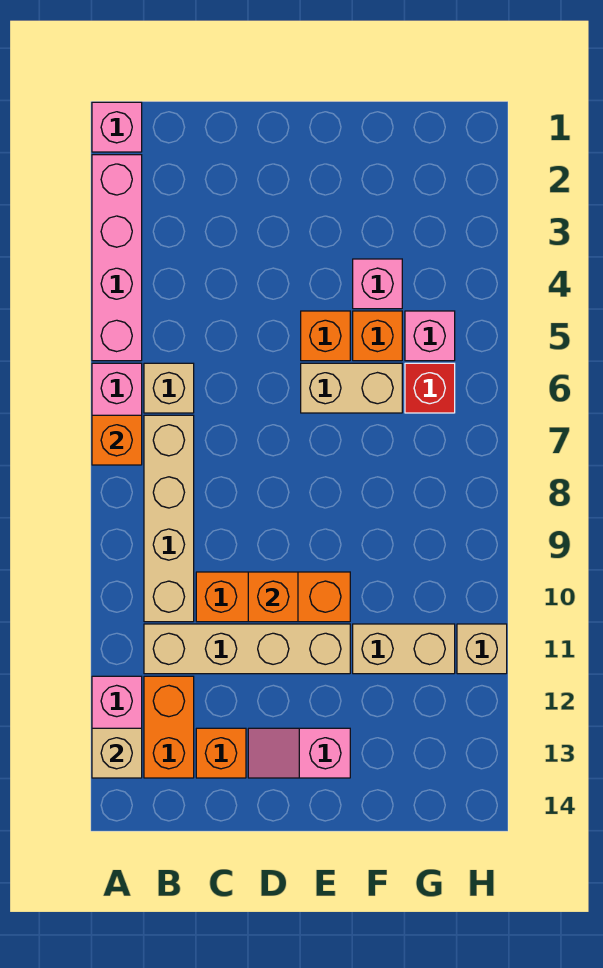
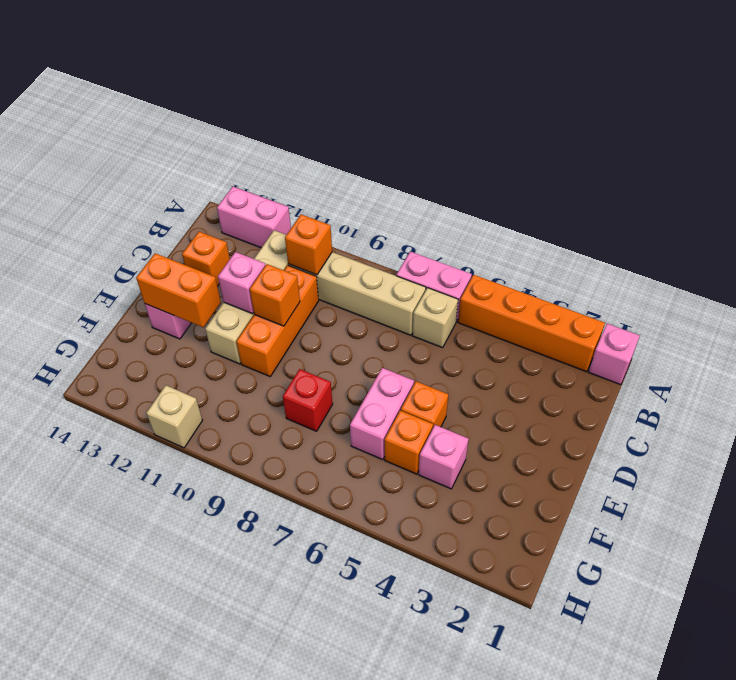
pink 1x4 brick [92,155,142,361] -> orange 1x4 brick [458,275,605,372]
orange 1x1 brick [92,415,142,465] -> orange 1x1 brick moved to [285,214,332,275]
tan 1x1 brick [92,728,142,778] -> none
orange 1x2 brick [144,676,194,778] -> orange 1x2 brick moved to [136,253,221,327]
tan 1x2 brick [301,363,402,413] -> pink 1x2 brick [350,368,414,460]
tan 1x2 brick [353,624,455,674] -> none
pink 1x1 brick [405,311,455,361] -> pink 1x1 brick moved to [218,252,266,314]
red 1x1 brick [405,363,455,413] -> red 1x1 brick moved to [283,369,333,431]

